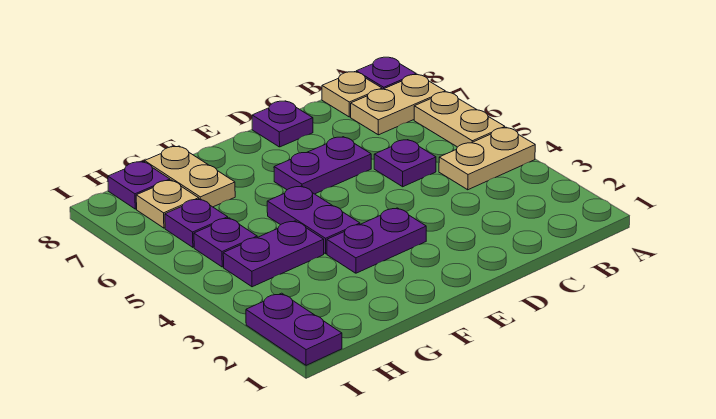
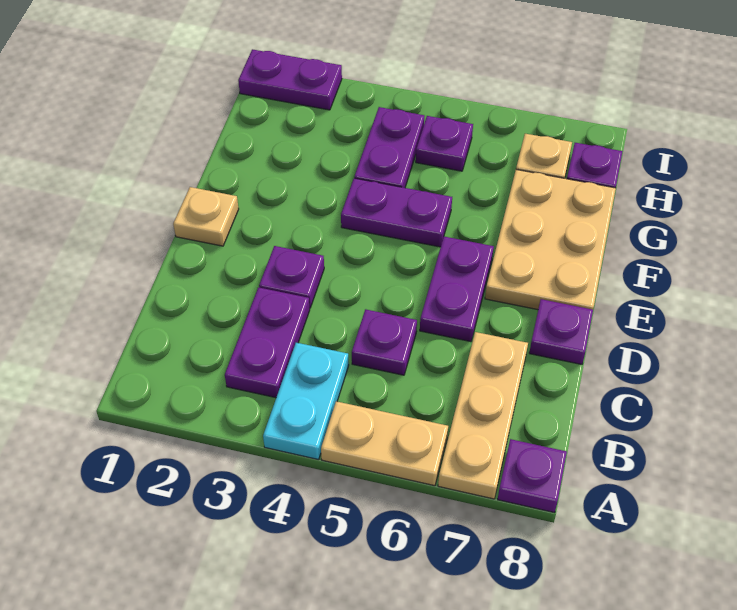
tan 1x2 plate [439,127,535,190] -> cyan 1x2 plate [263,343,349,460]
tan 1x2 plate [351,75,445,135] -> tan 1x3 plate [438,332,528,499]
tan 1x1 plate [322,72,382,117] -> tan 1x1 plate moved to [173,187,239,246]
purple 1x2 plate [327,208,426,273] -> purple 1x2 plate moved to [225,287,310,398]
tan 1x2 plate [145,146,235,207] -> tan 2x3 plate [485,170,616,310]
purple 1x1 plate [165,199,228,247] -> purple 1x1 plate moved to [259,246,324,308]

